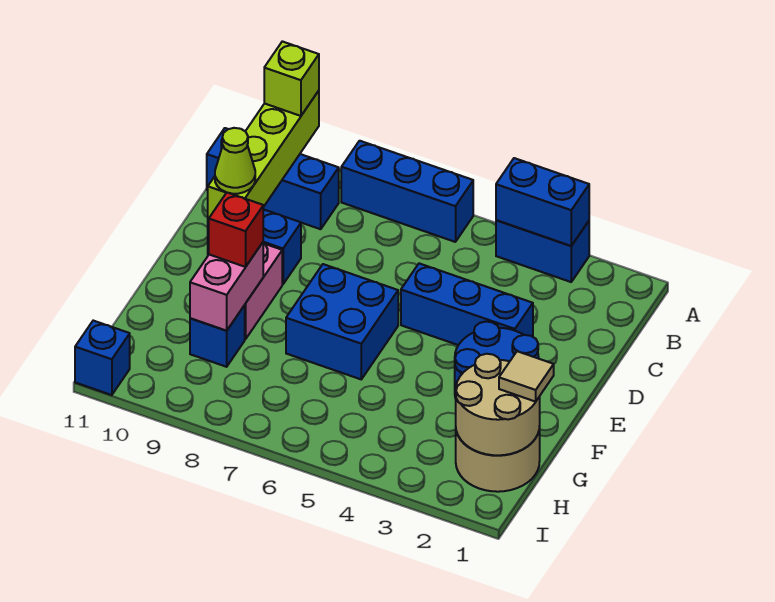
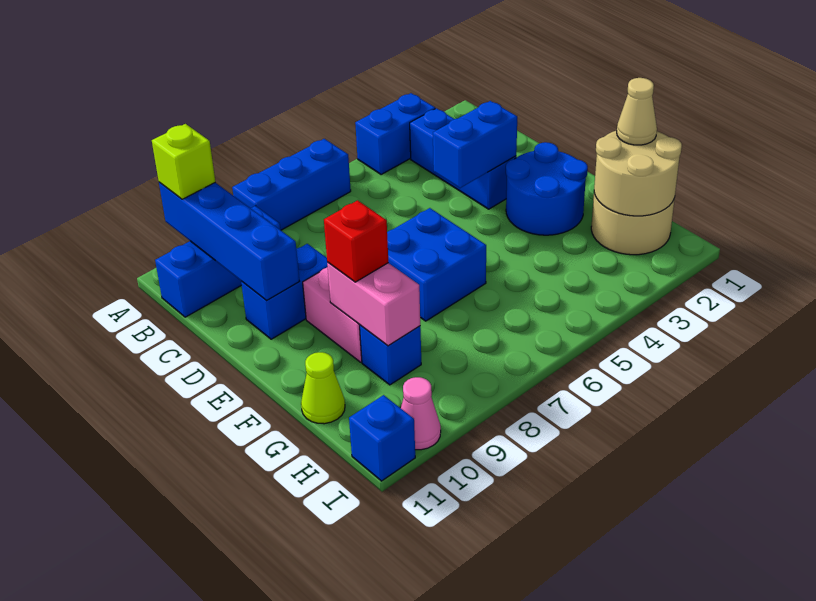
blue 1x2 brick [496,158,589,246] -> blue 1x2 brick moved to [433,101,517,188]
lime 1x4 brick [208,91,319,222] -> blue 1x4 brick [159,182,300,301]
blue 1x3 brick [401,263,533,345] -> blue 1x3 brick turned to [410,108,516,209]
lime 1x1 cone [215,128,255,194] -> lime 1x1 cone moved to [301,352,345,424]
tan 1x1 tile [499,351,554,402] -> tan 1x1 cone [617,78,657,145]
none -> pink 1x1 cone [401,377,441,450]

